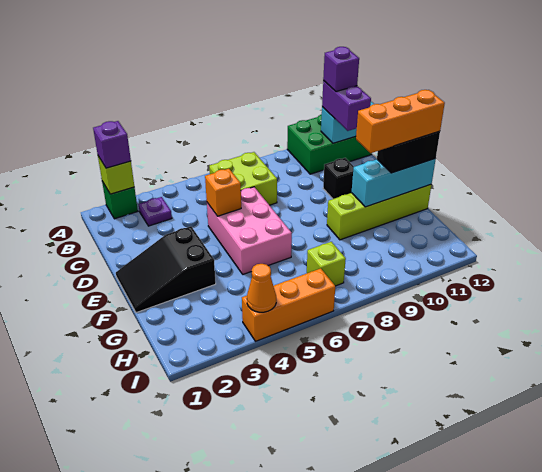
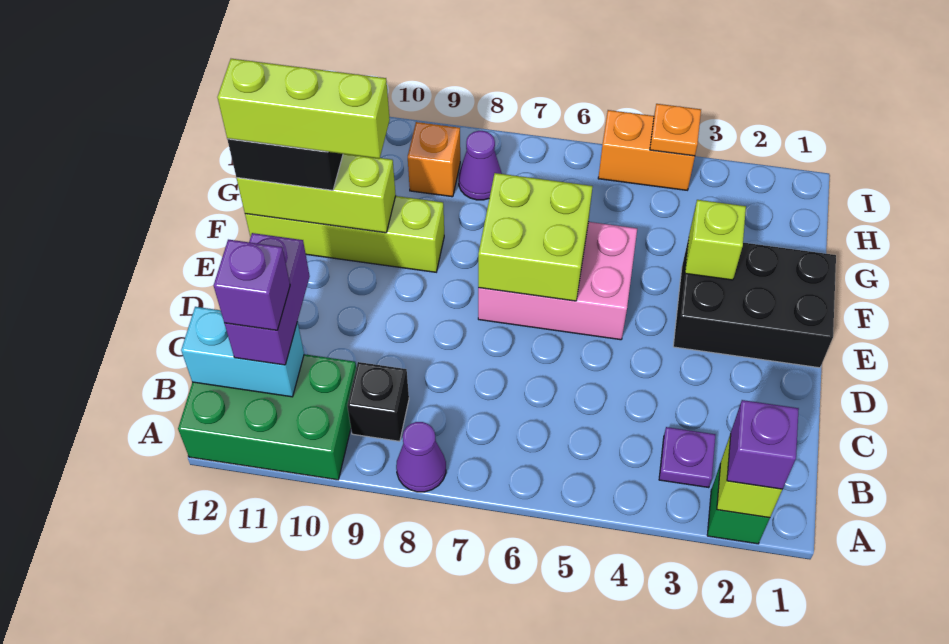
none -> purple 1x1 cone [396,422,446,492]
lime 2x2 brick [209,152,277,205] -> lime 2x2 brick moved to [478,173,593,301]
pink 2x3 brick [207,187,292,274] -> pink 2x3 brick turned to [478,222,637,340]
orange 1x1 brick [205,169,241,216] -> orange 1x1 brick moved to [408,122,460,197]
black 1x1 brick [323,158,354,199] -> black 1x1 brick moved to [347,362,409,441]
black 2x3 slope [116,226,216,313] -> black 2x3 brick [673,238,836,368]
cyan 1x3 brick [352,159,436,207] -> lime 1x3 brick [237,154,396,233]
orange 1x3 brick [356,90,445,153] -> lime 1x3 brick [217,59,390,159]
lime 1x1 brick [307,242,346,286] -> lime 1x1 brick moved to [685,200,746,280]
none -> purple 1x1 cone [459,131,502,200]
orange 1x3 brick [242,268,335,341] -> orange 1x2 brick [598,110,695,190]
orange 1x1 cone [247,264,276,312] -> orange 1x1 plate [650,104,701,156]

